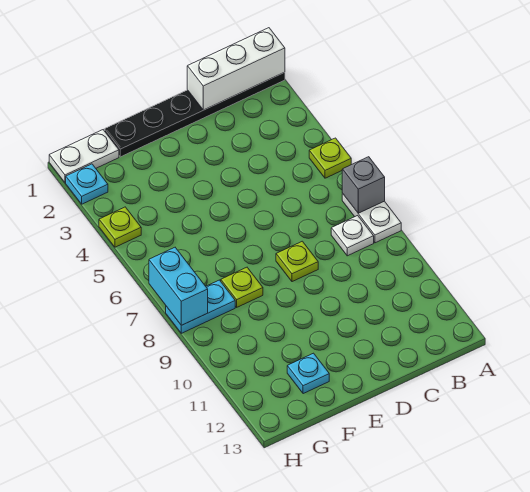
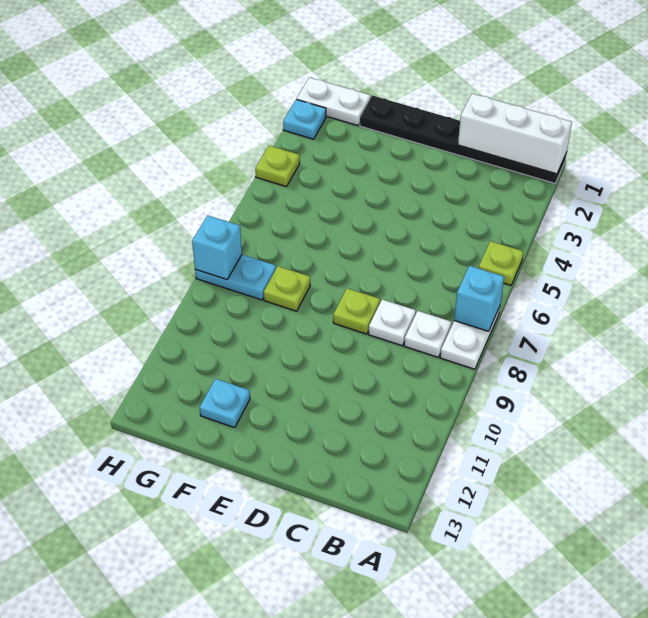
grey 1x1 brick [342,157,385,213] -> cyan 1x1 brick [454,266,504,331]
none -> white 1x1 plate [369,299,416,346]
cyan 1x2 brick [149,247,208,325] -> cyan 1x1 brick [192,215,242,280]

